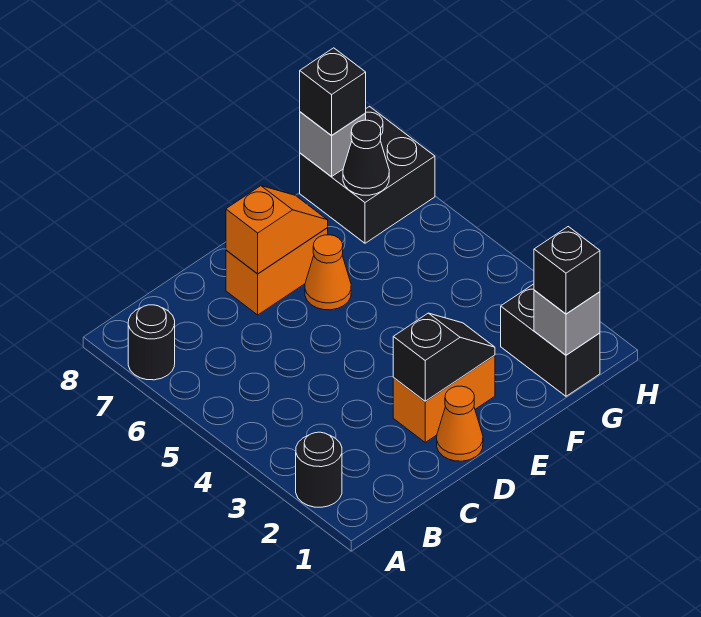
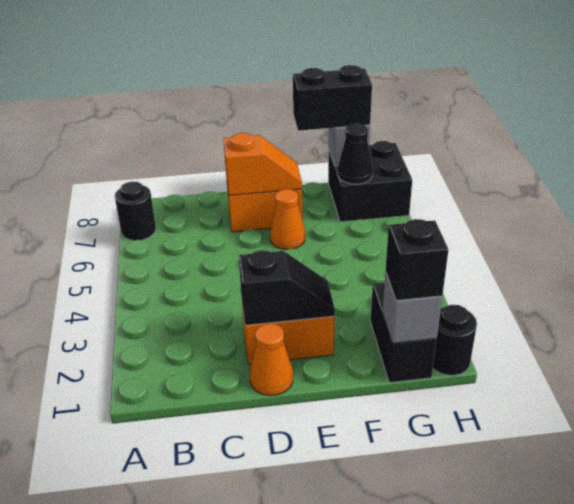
black 1x1 round brick [296,432,342,507] -> black 1x1 round brick moved to [433,305,477,375]
black 1x1 brick [300,48,366,135] -> black 1x2 brick [293,65,372,131]

